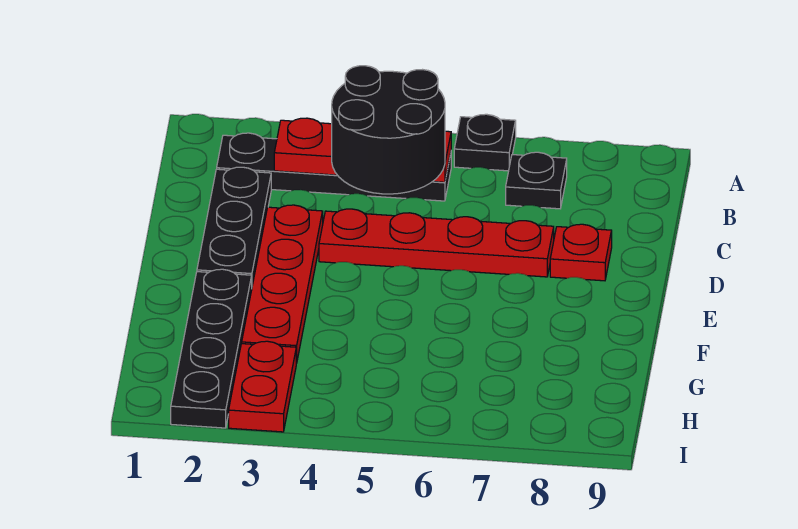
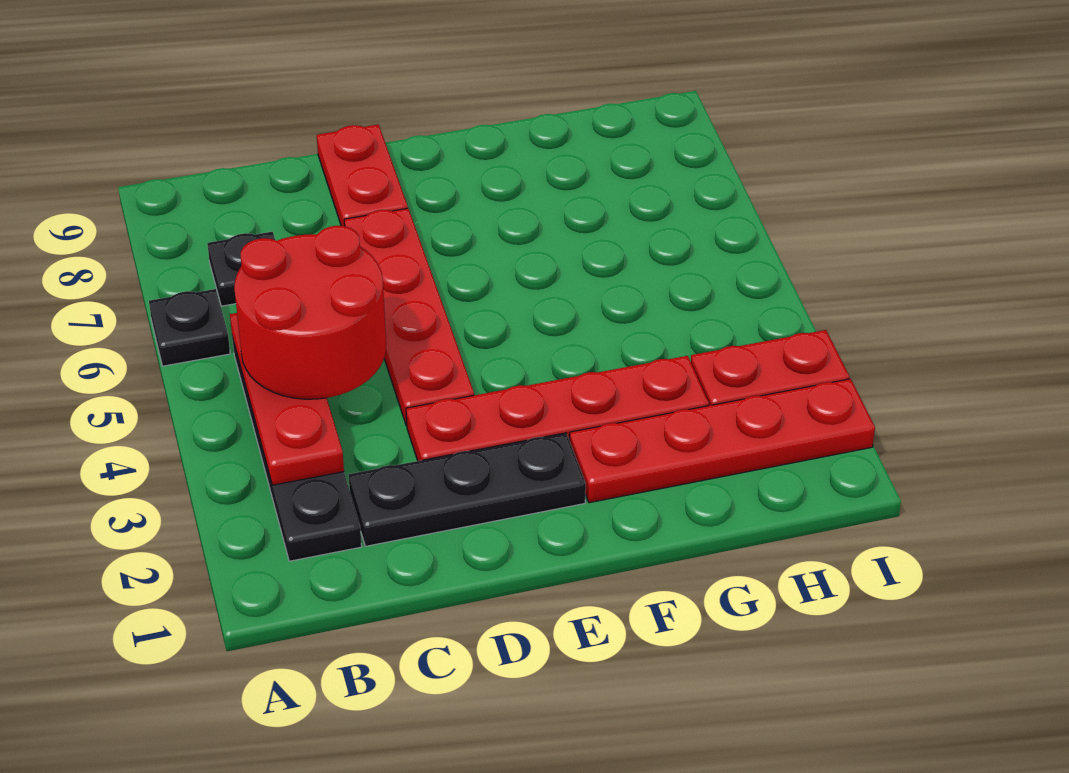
black 2x2 round brick [332,66,445,194] -> red 2x2 round brick [234,226,386,399]
red 1x1 plate [550,224,612,281] -> red 1x2 plate [317,125,408,226]
black 1x4 plate [171,269,252,428] -> red 1x4 plate [570,379,875,503]

